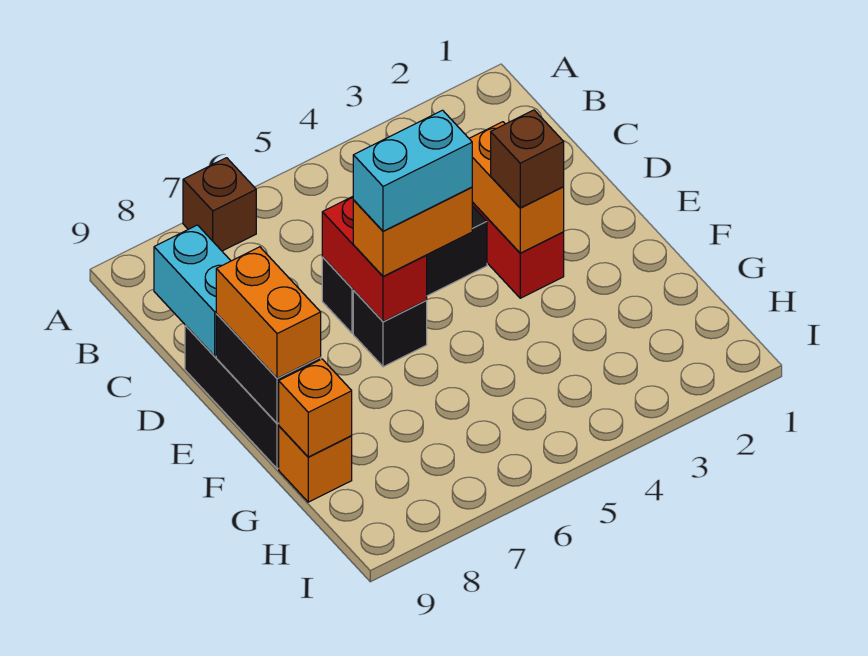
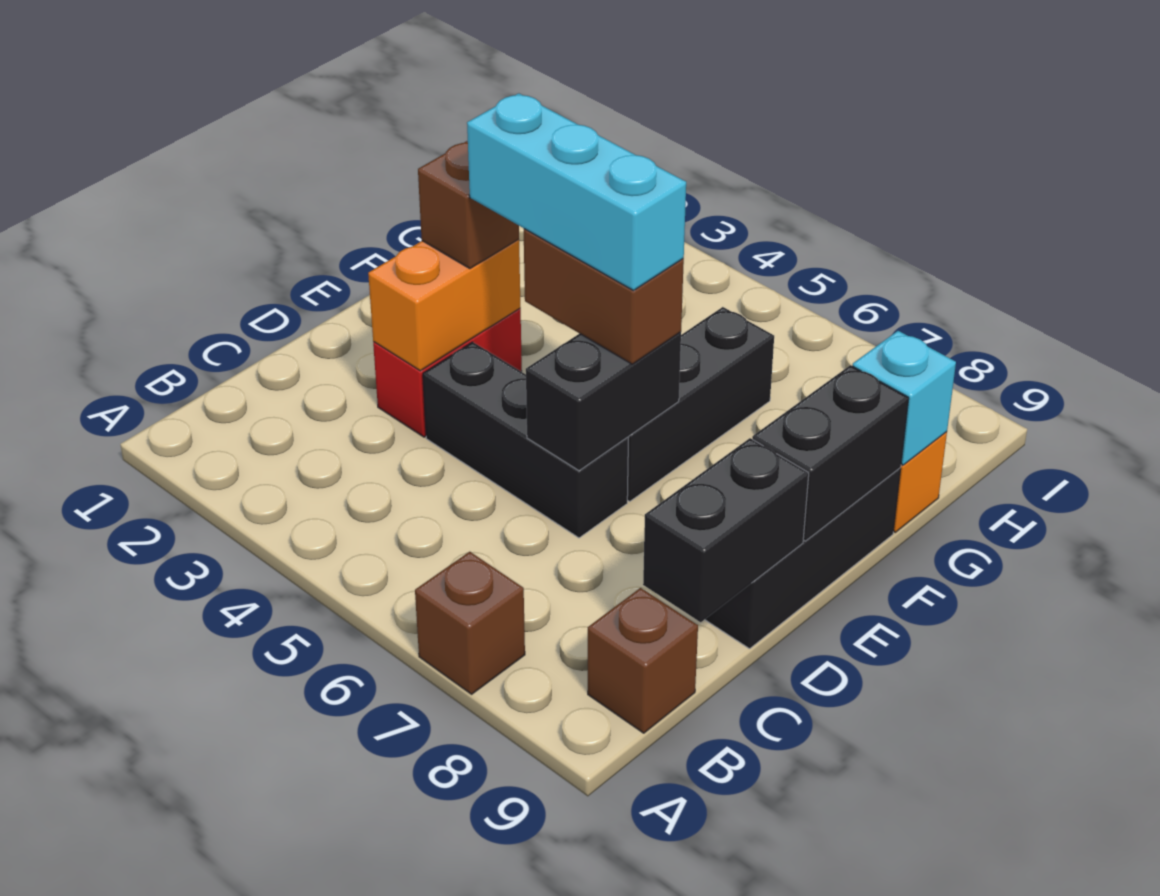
none -> brown 1x1 brick [588,588,698,733]
cyan 1x2 brick [154,225,231,356] -> black 1x2 brick [643,438,809,622]
red 1x2 brick [322,197,427,322] -> black 1x2 brick [526,332,681,471]
orange 1x2 brick [353,187,472,276] -> brown 1x2 brick [524,229,684,364]
cyan 1x2 brick [353,110,472,231] -> cyan 1x3 brick [467,93,686,290]
black 1x1 brick [353,291,427,367] -> black 1x3 brick [627,307,774,501]
orange 1x2 brick [216,247,321,379] -> none
orange 1x1 brick [279,359,352,457] -> cyan 1x1 brick [853,331,956,465]

